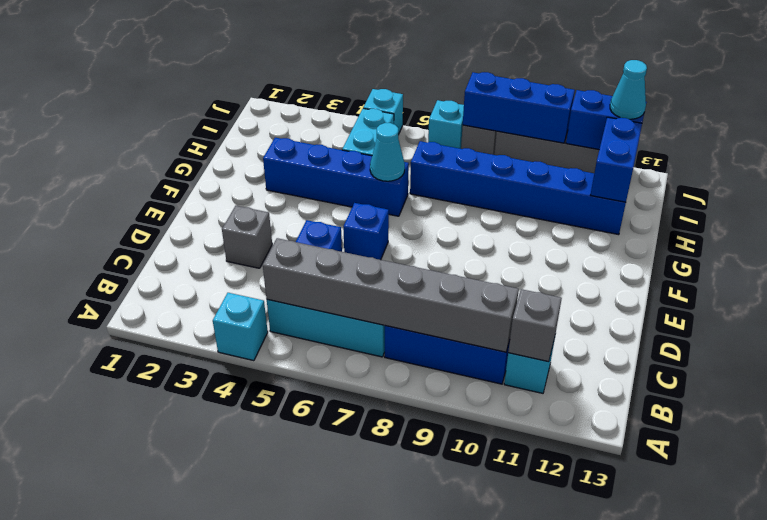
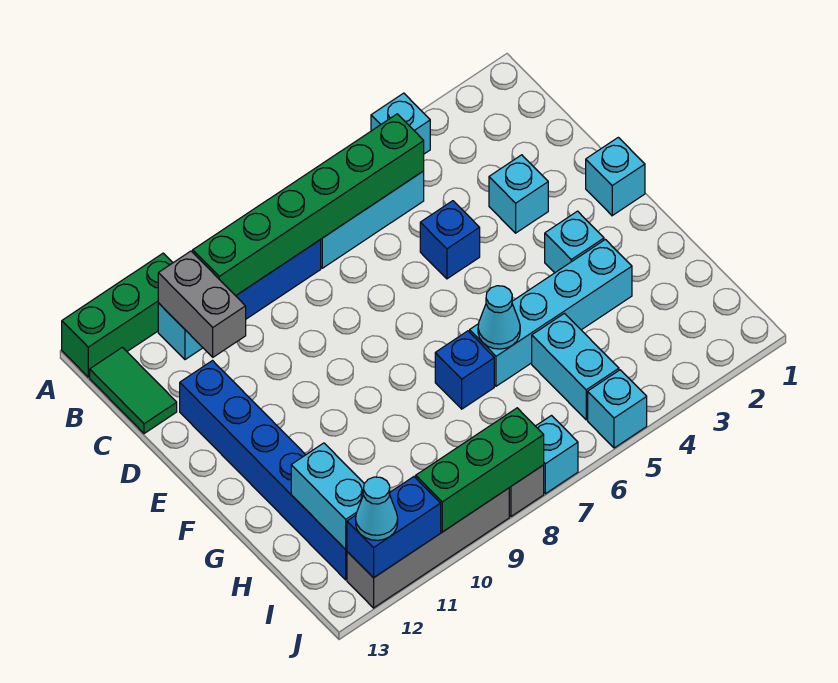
none -> green 1x3 brick [62,253,173,377]
grey 1x6 brick [263,238,519,352] -> green 1x6 brick [193,114,424,296]
grey 1x1 brick [508,289,562,362] -> grey 1x2 brick [158,251,246,357]
none -> green 1x2 tile [90,347,177,434]
grey 1x1 brick [222,206,272,268] -> cyan 1x1 brick [489,155,548,233]
none -> cyan 1x1 brick [586,137,645,216]
blue 1x1 brick [343,203,389,260] -> blue 1x1 brick moved to [435,331,494,409]
none -> cyan 1x1 brick [545,211,604,273]
blue 1x4 brick [263,138,409,216] -> cyan 1x4 brick [470,239,632,386]
blue 1x6 brick [410,141,626,235] -> blue 1x6 brick turned to [180,361,347,580]
blue 1x2 brick [591,117,642,202] -> cyan 1x2 brick [291,443,364,550]
blue 1x3 brick [463,72,575,143] -> green 1x3 brick [416,408,544,532]

